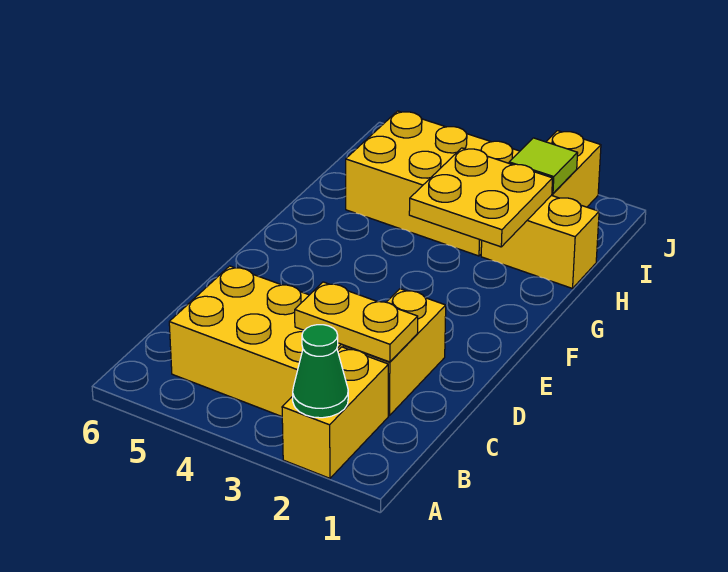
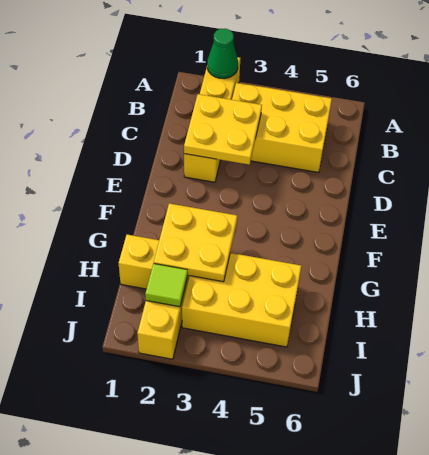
yellow 1x2 plate [295,282,418,362] -> yellow 2x2 plate [184,94,262,165]

